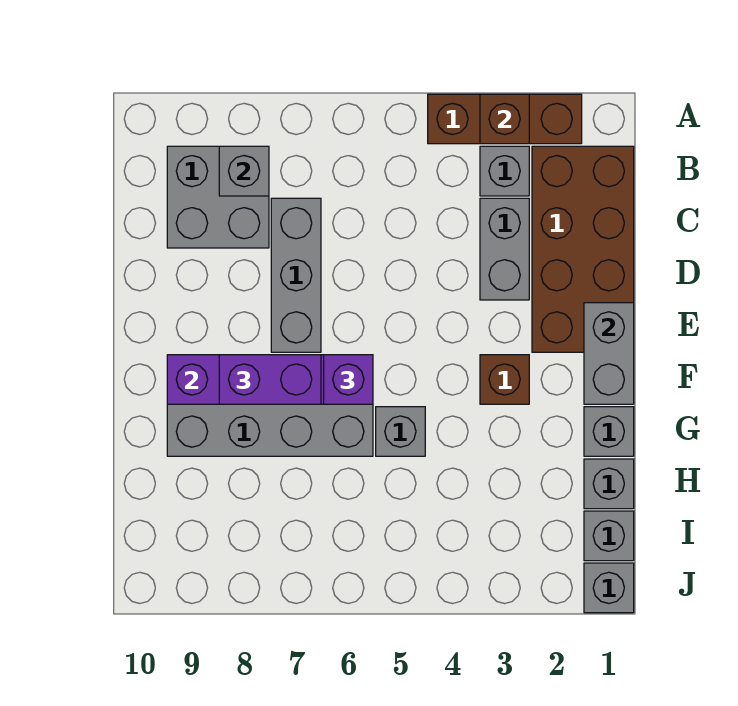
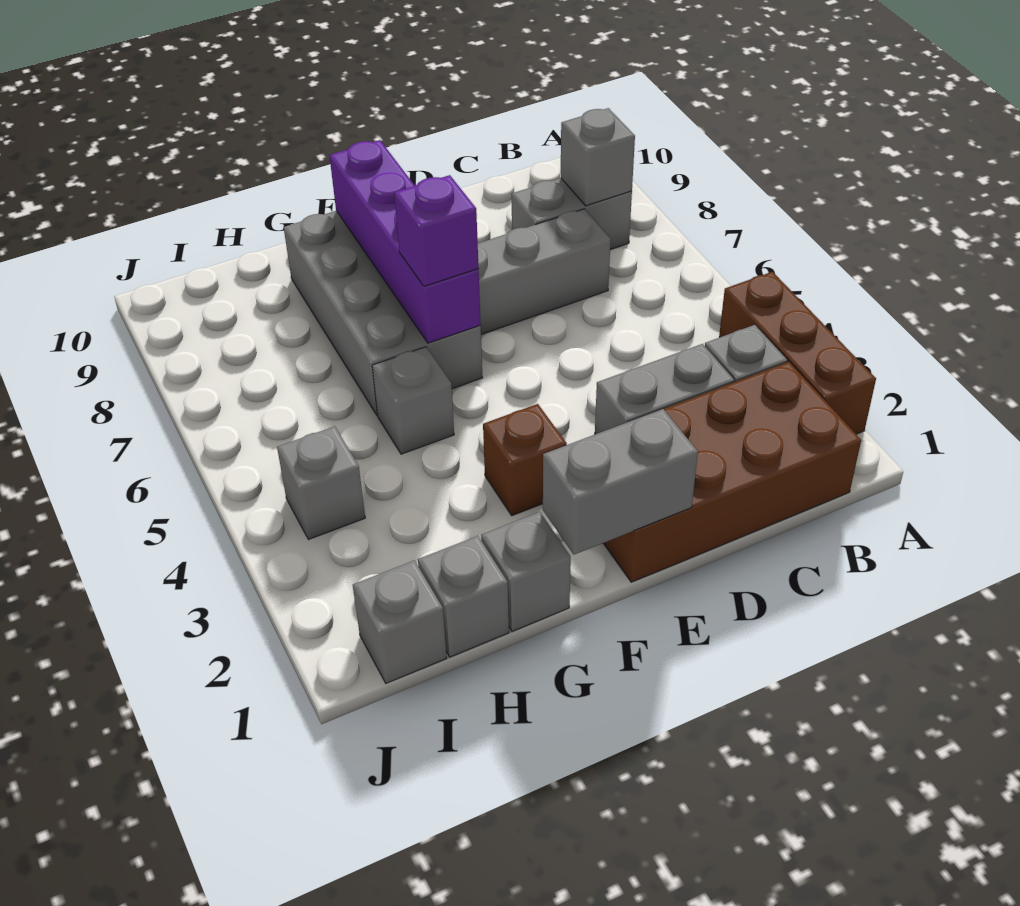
brown 1x1 brick [480,94,529,144] -> none
grey 2x2 brick [167,146,269,248] -> grey 1x2 brick [511,178,632,250]
purple 1x2 brick [219,355,321,404] -> none
grey 1x1 brick [584,563,634,613] -> grey 1x1 brick moved to [277,426,365,540]

